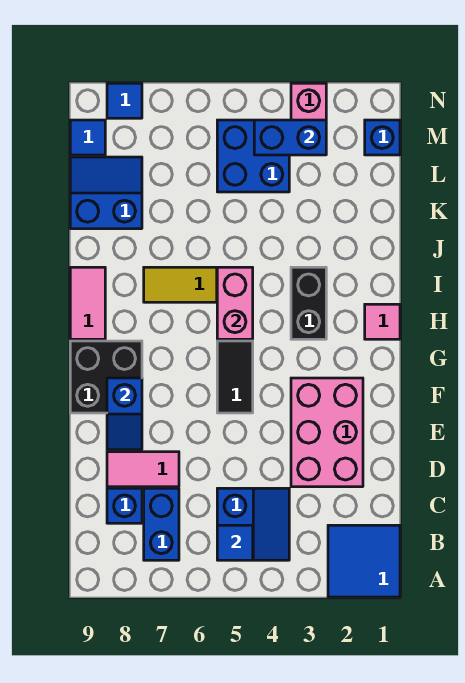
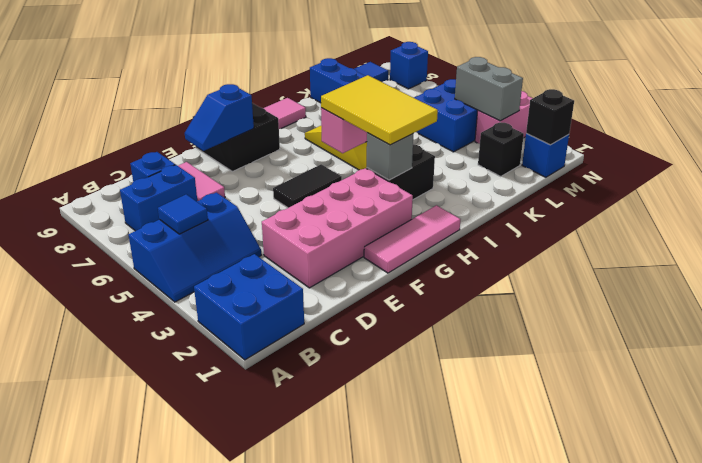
blue 2x2 tile [328,525,400,597] -> blue 2x2 brick [194,254,304,360]
blue 2x2 slope [217,488,289,560] -> blue 2x3 slope [129,192,261,302]
pink 2x3 brick [291,378,363,487] -> pink 2x4 brick [262,168,413,288]
pink 1x1 tile [365,304,400,339] -> pink 1x3 tile [364,205,460,273]
none -> grey 1x1 brick [367,133,413,180]
none -> yellow 2x3 tile [321,75,438,145]
none -> black 1x1 brick [478,122,524,176]
none -> black 1x1 brick [526,89,574,145]
blue 1x2 brick [254,120,326,155] -> grey 1x2 brick [455,57,523,121]
blue 1x1 tile [107,83,142,118] -> blue 1x1 brick [390,42,428,89]

